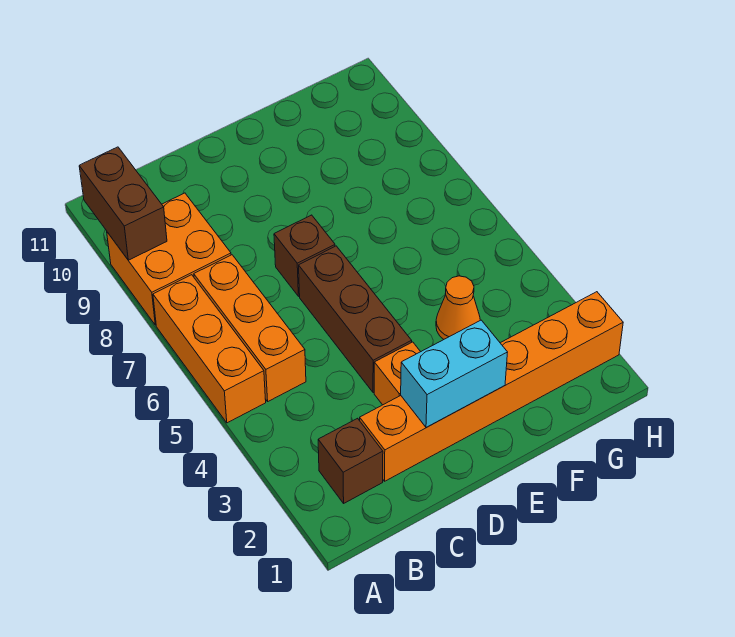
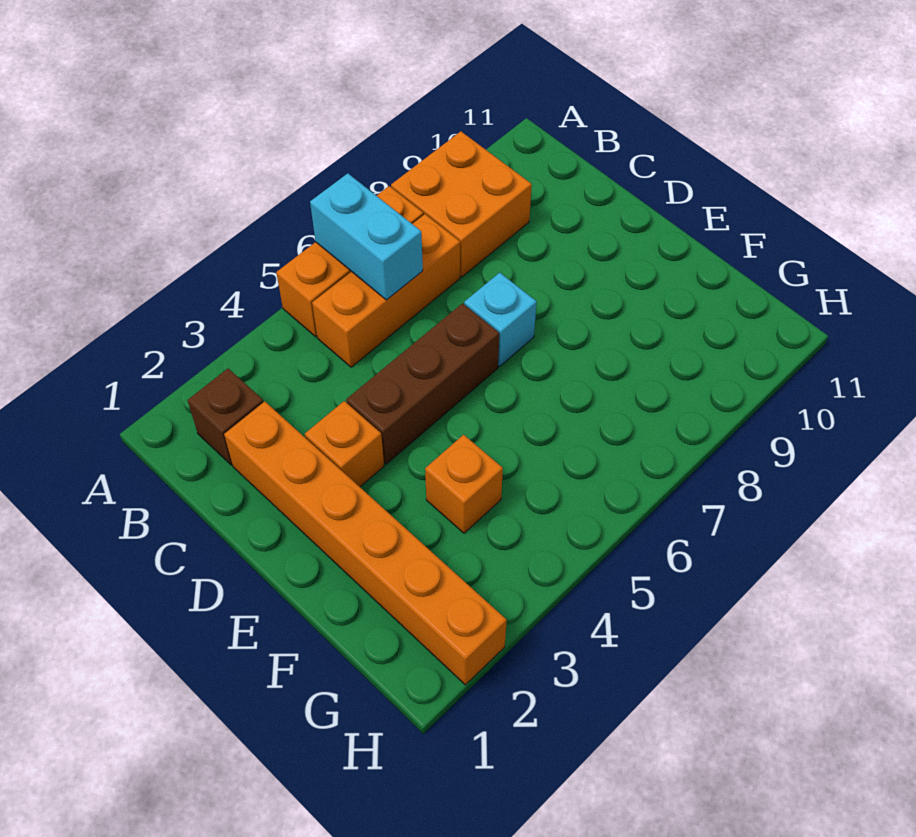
brown 1x2 brick [79,147,167,260] -> none
cyan 1x2 brick [401,320,508,428] -> cyan 1x2 brick moved to [310,173,423,300]
brown 1x1 brick [274,215,335,296] -> cyan 1x1 brick [464,273,537,366]
orange 1x1 cone [436,276,480,339] -> orange 1x1 brick [425,435,503,533]

